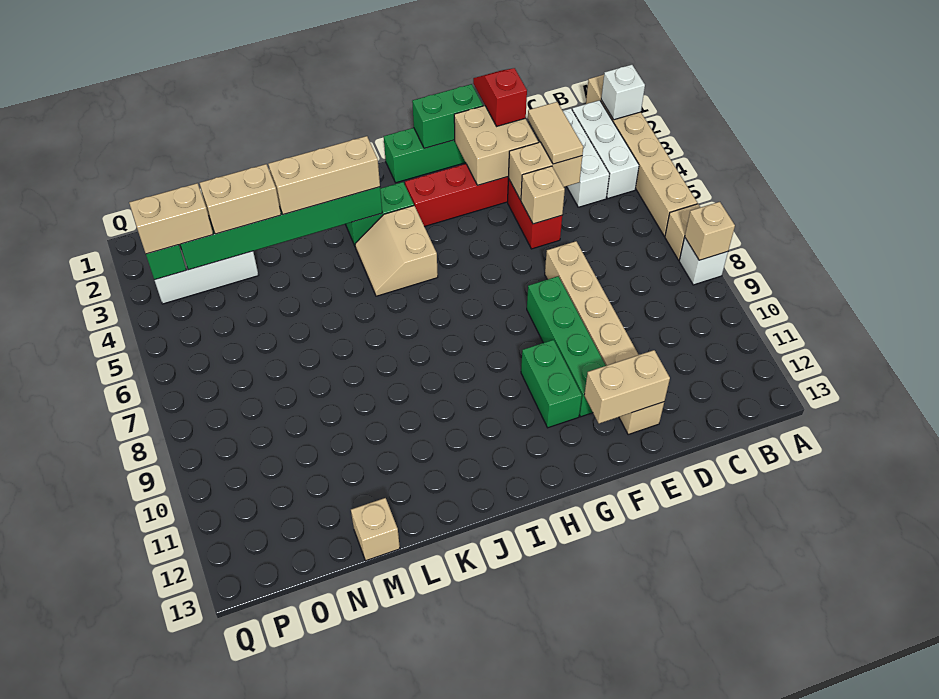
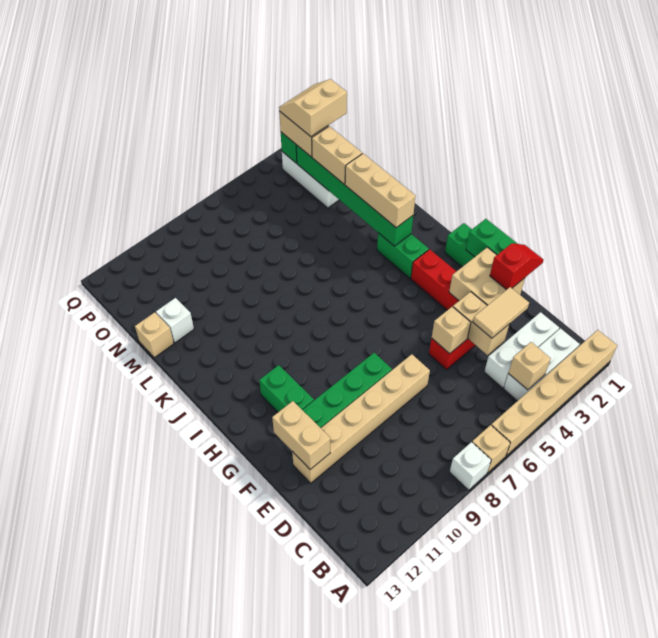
white 1x1 brick [601,65,645,120] -> white 1x1 brick moved to [156,298,194,343]
tan 1x1 brick [685,202,735,260] -> tan 1x1 brick moved to [508,342,551,390]
green 1x2 brick [521,340,582,428] -> green 1x2 brick turned to [259,365,314,412]
tan 2x2 slope [355,206,438,296] -> tan 2x2 slope moved to [279,79,347,137]

